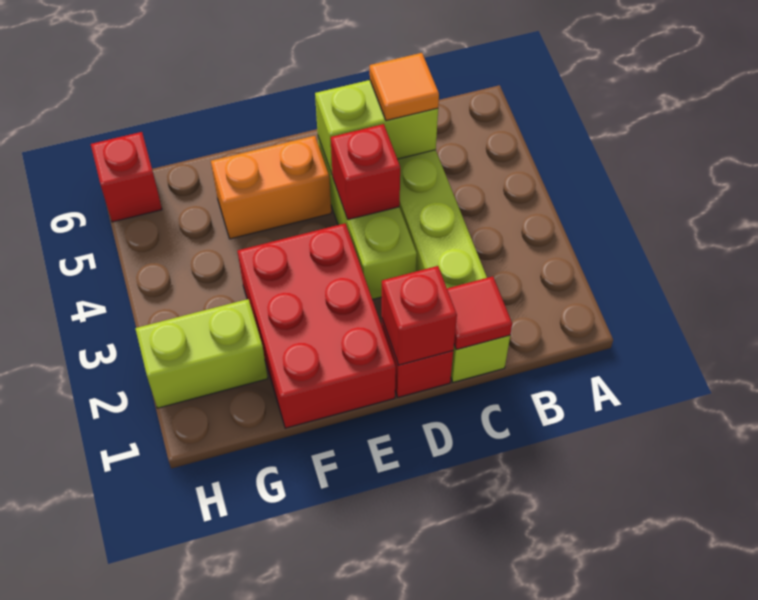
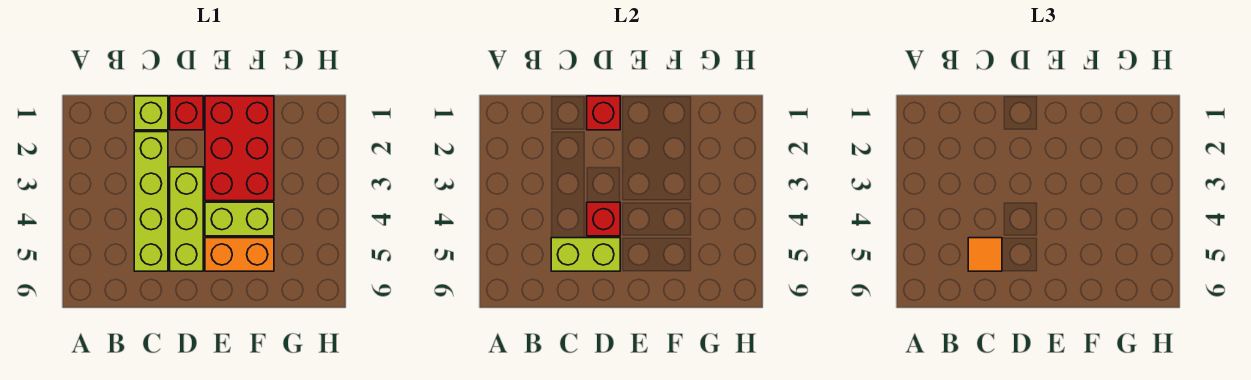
red 1x1 tile [447,276,512,350] -> none
lime 1x2 brick [135,299,268,408] -> lime 1x2 brick moved to [205,202,274,236]
red 1x1 brick [91,132,162,222] -> none

